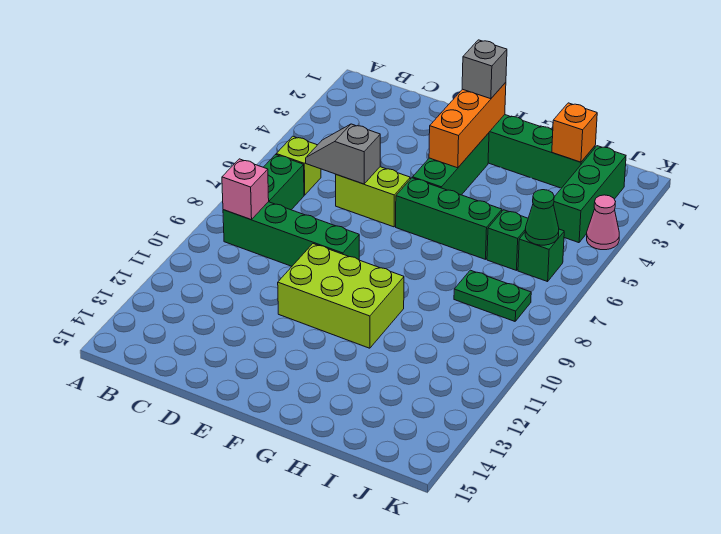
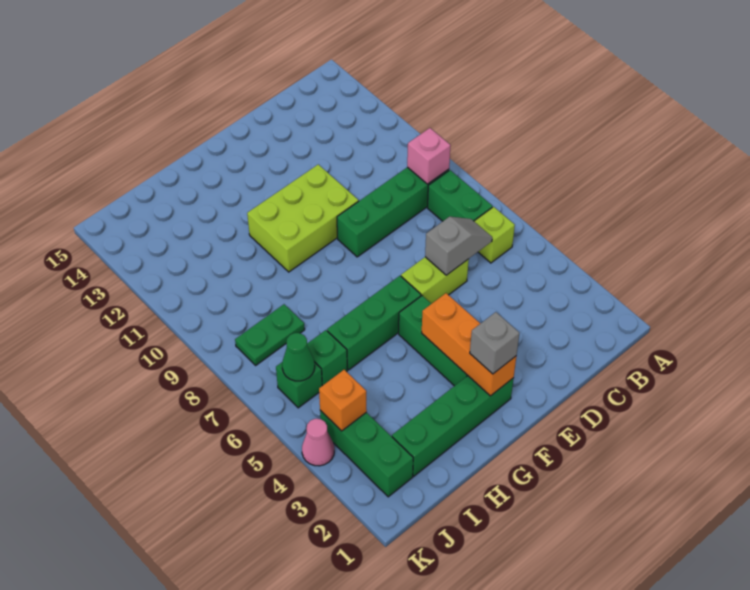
orange 1x1 brick [552,103,597,162] -> orange 1x1 brick moved to [319,370,367,431]

